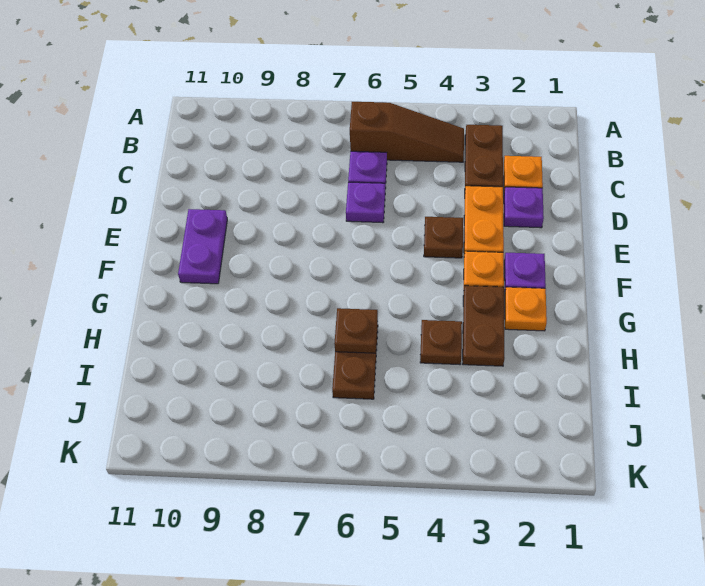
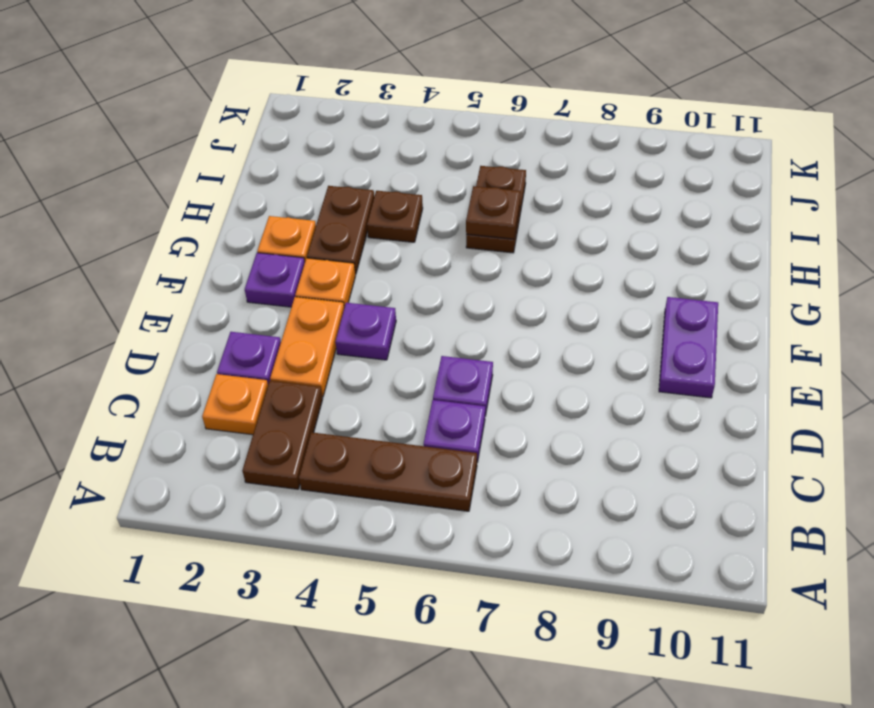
brown 1x3 slope [350,102,464,162] -> brown 1x3 plate [299,432,477,511]
brown 1x1 plate [424,217,463,258] -> purple 1x1 plate [336,303,396,360]

